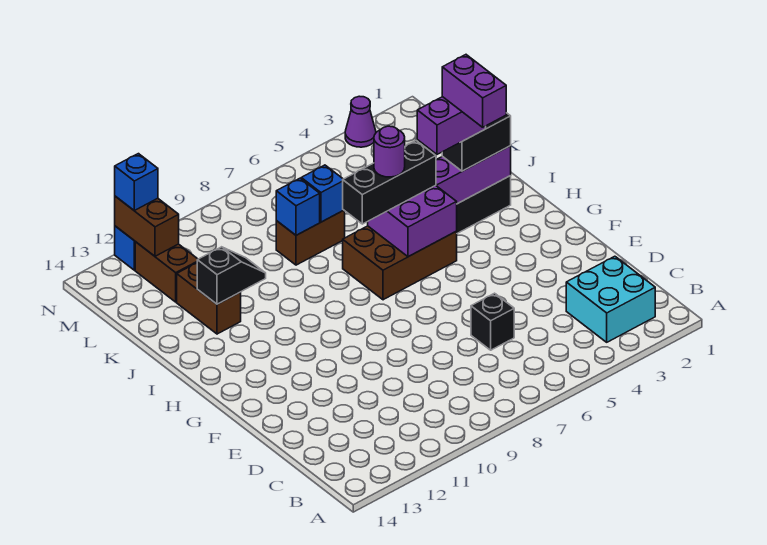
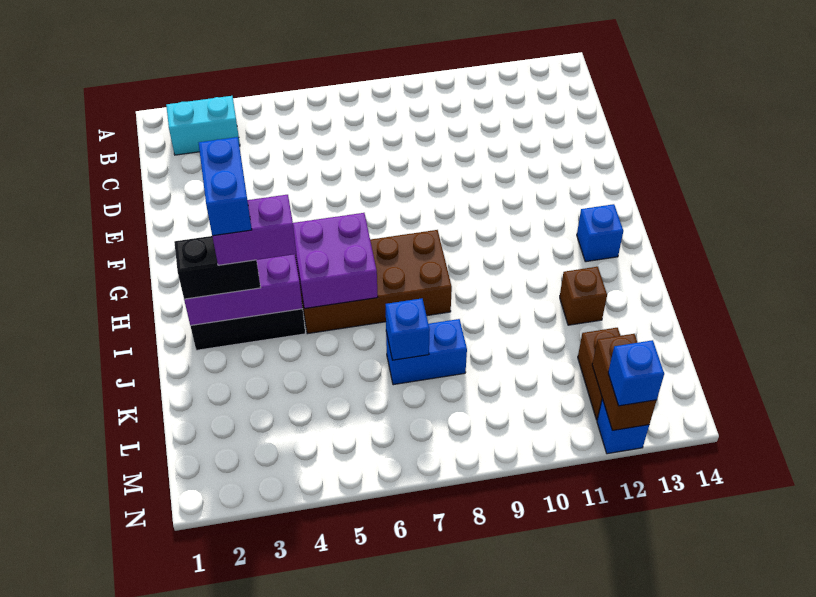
cyan 2x2 brick [566,256,655,342] -> cyan 1x2 brick [166,96,240,155]
black 1x1 brick [471,293,514,350] -> none
purple 1x2 brick [442,55,506,127] -> blue 1x2 brick [199,137,252,236]
brown 2x3 brick [343,226,457,300] -> brown 2x4 brick [295,230,452,334]
black 1x3 brick [343,141,436,224] -> none
purple 1x1 round brick [374,126,405,177] -> none
black 1x2 slope [197,247,266,304] -> none
brown 1x2 brick [177,263,241,334] -> brown 1x1 brick [560,267,607,325]
brown 1x2 brick [276,210,345,265] -> blue 1x2 brick [386,319,467,385]
blue 1x1 brick [276,178,320,235] -> blue 1x1 brick moved to [577,204,623,262]
purple 1x1 cone [345,96,376,147] -> none

